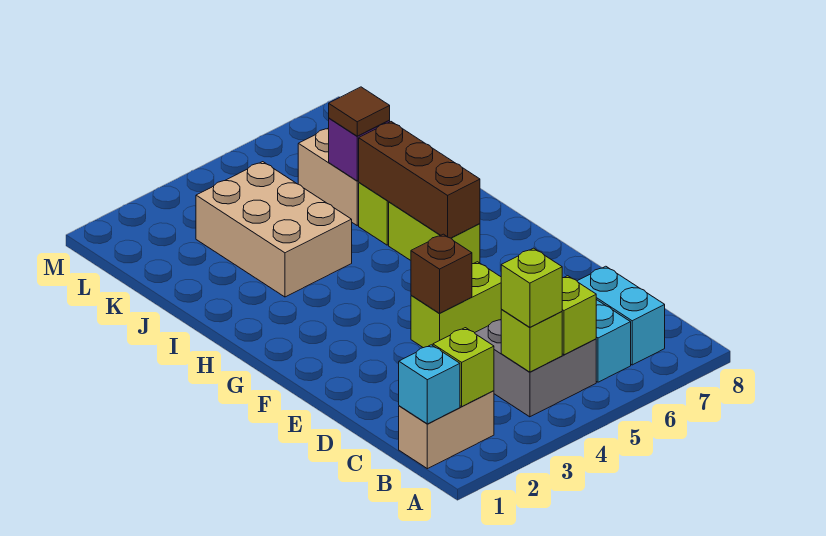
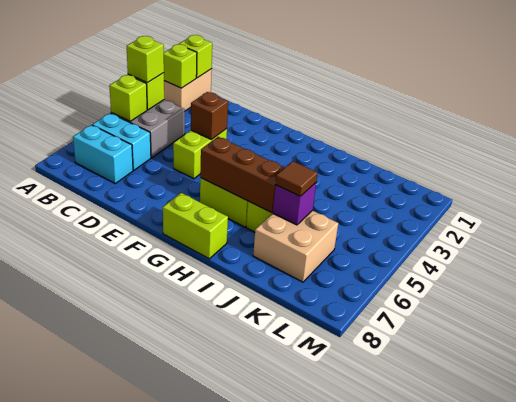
cyan 1x1 brick [399,345,460,424] -> lime 1x1 brick [179,35,212,78]
none -> lime 1x2 brick [163,193,228,259]
tan 2x3 brick [196,162,352,297] -> none

